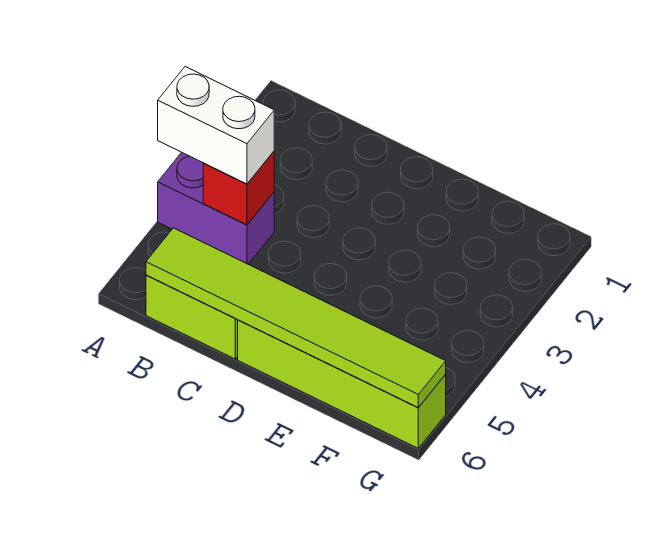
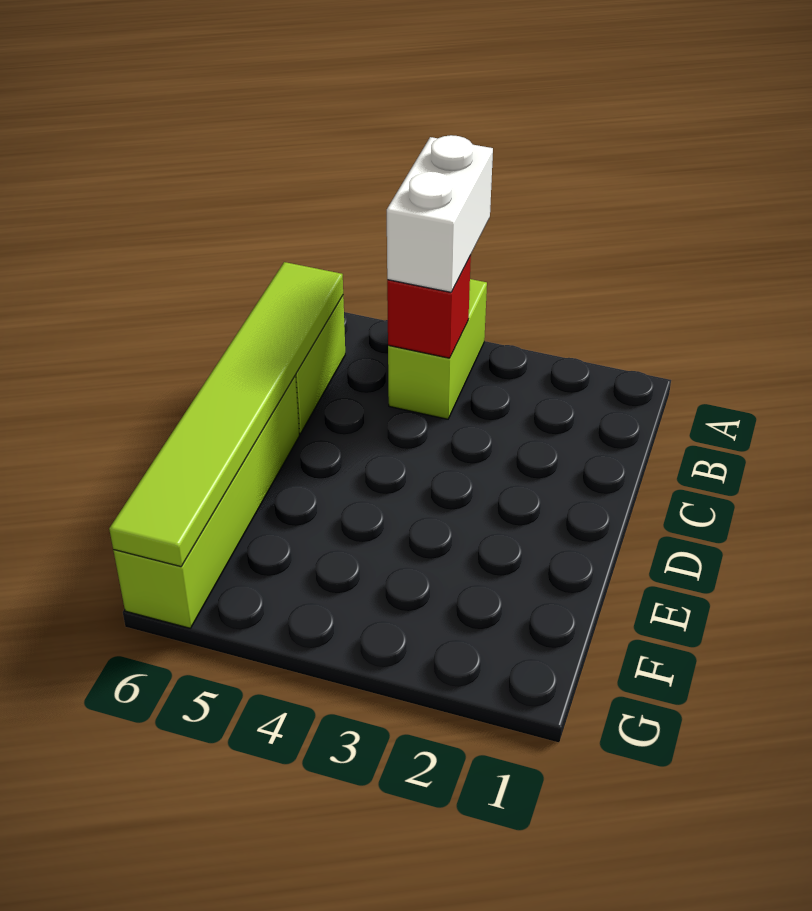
purple 1x2 brick [158,152,274,264] -> lime 1x2 brick [388,279,487,419]

